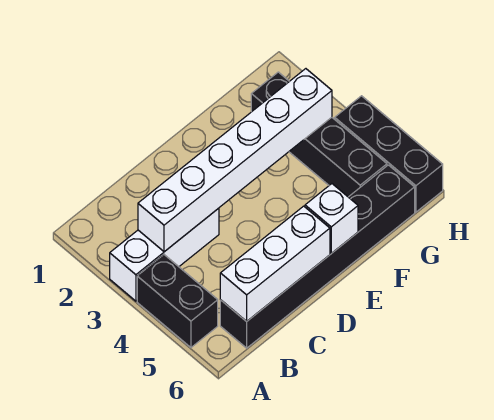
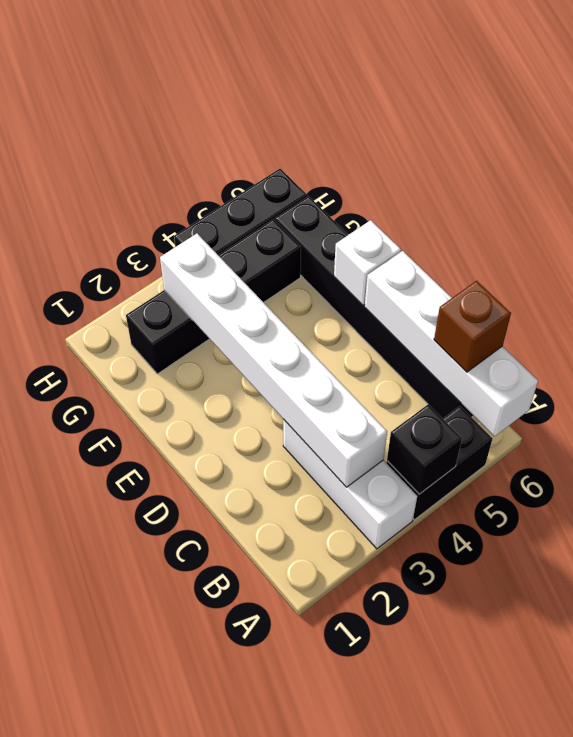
none -> black 1x1 brick [387,404,462,494]
white 1x3 brick [220,206,330,321] -> white 1x4 brick [365,251,538,436]
none -> brown 1x1 brick [434,281,511,372]

